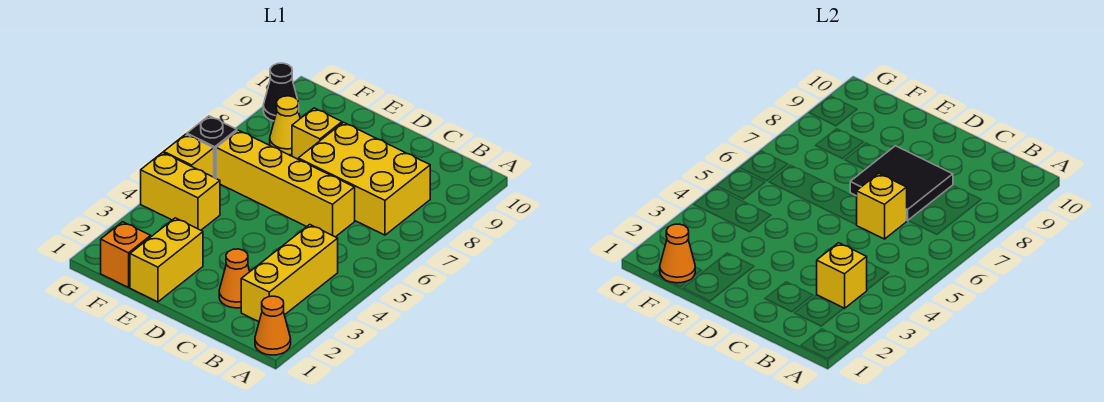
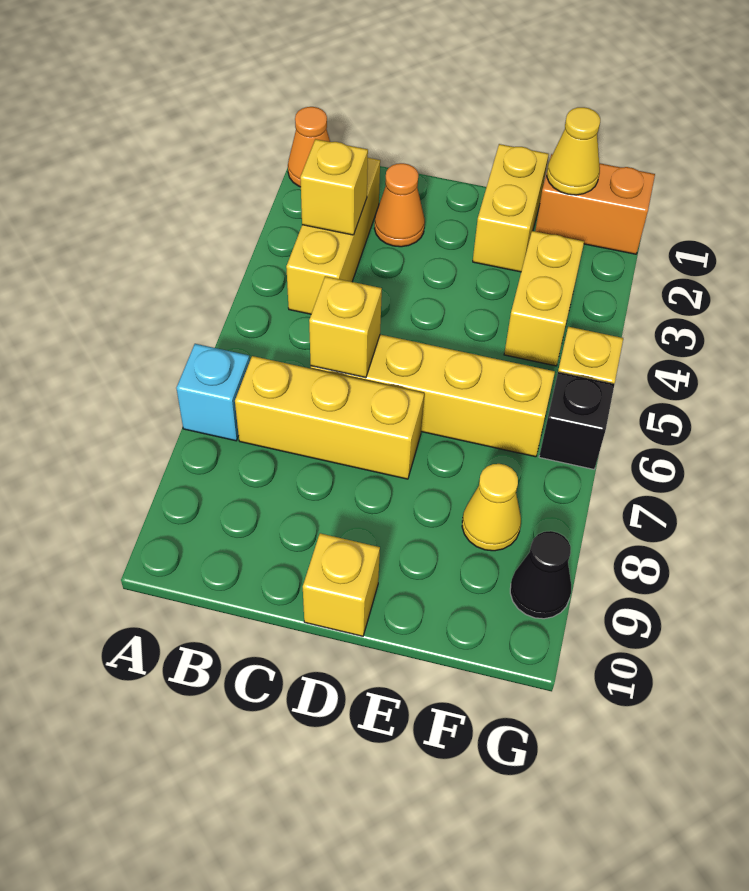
none -> cyan 1x1 brick [176,344,250,441]
yellow 2x3 brick [298,122,430,235] -> yellow 1x3 brick [235,356,424,479]
black 2x2 tile [850,146,953,221] -> none
yellow 1x1 brick [292,108,342,159] -> yellow 1x1 brick moved to [303,533,380,636]
orange 1x1 brick [101,222,151,287] -> orange 1x2 brick [535,154,655,254]
orange 1x1 cone [660,224,695,283] -> yellow 1x1 cone [547,107,600,195]
yellow 1x2 brick [141,152,220,230] -> yellow 1x2 brick turned to [504,231,584,366]

